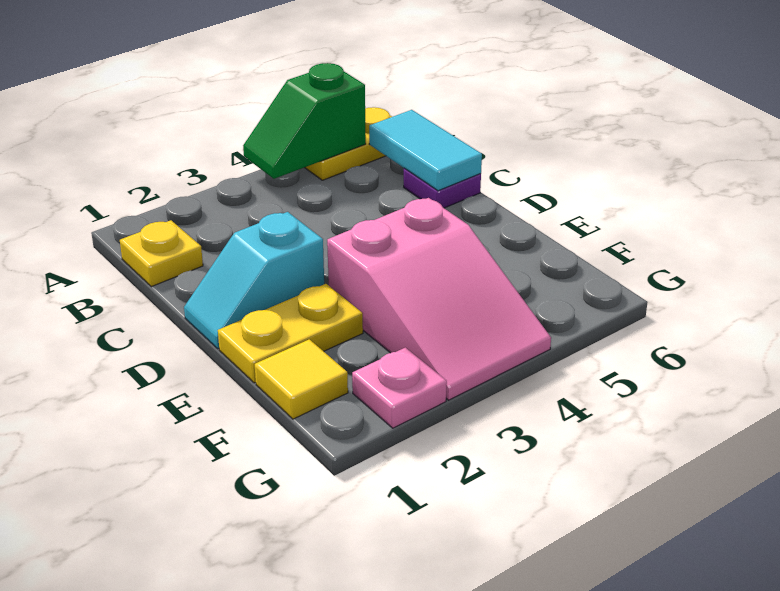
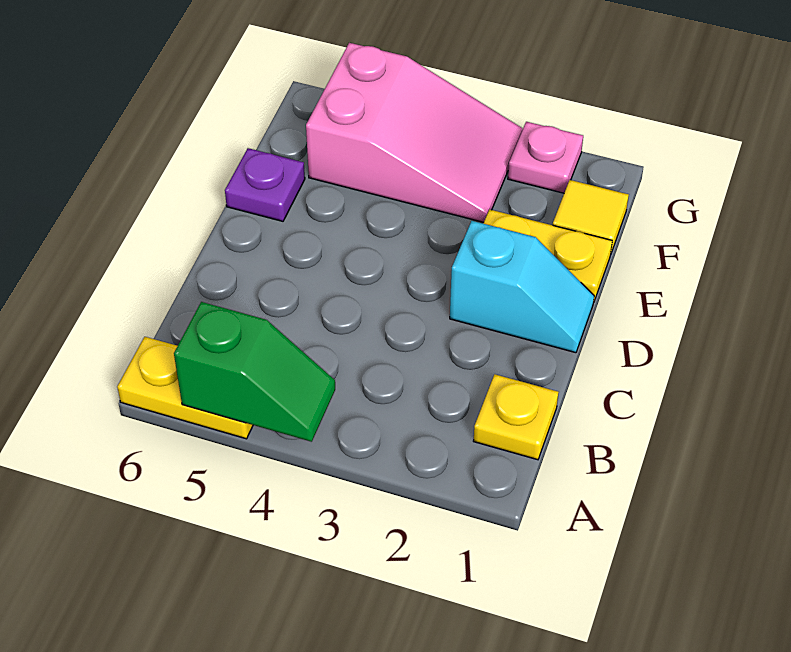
cyan 1x2 tile [369,110,482,191] -> none
purple 1x1 plate [404,168,481,208] -> purple 1x1 plate moved to [225,148,305,221]
pink 2x3 slope [327,198,551,400] -> pink 2x3 slope turned to [306,43,523,222]

